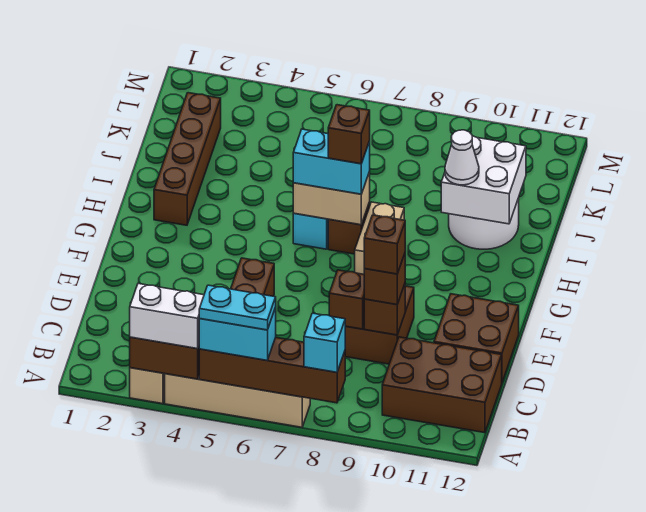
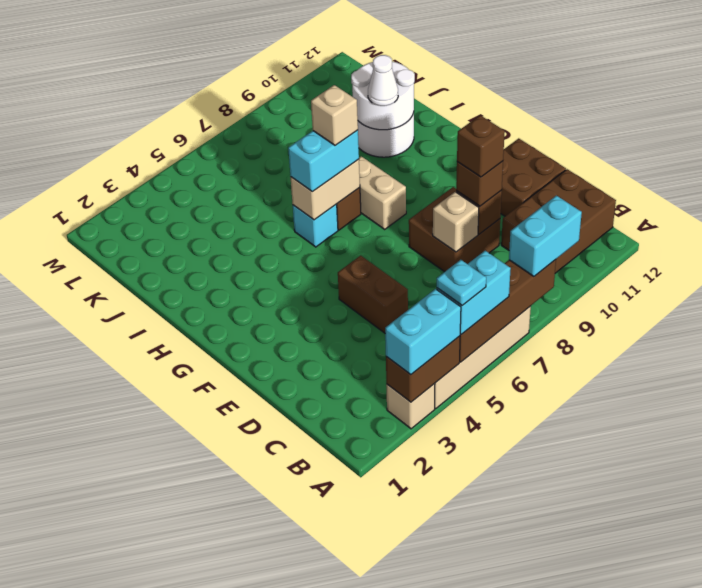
white 1x2 brick [130,284,204,349] -> cyan 1x2 brick [385,289,461,375]
cyan 1x2 plate [199,285,276,330] -> cyan 1x1 plate [437,260,486,305]
cyan 1x1 brick [304,313,346,372] -> cyan 1x2 brick [509,196,582,276]
brown 1x1 brick [329,270,364,329] -> tan 1x1 brick [433,192,479,252]
brown 1x4 brick [154,93,221,225] -> none
brown 1x1 brick [328,105,370,164] -> tan 1x1 brick [311,85,358,145]
white 2x2 brick [441,136,526,224] -> white 2x2 round brick [351,55,415,130]

